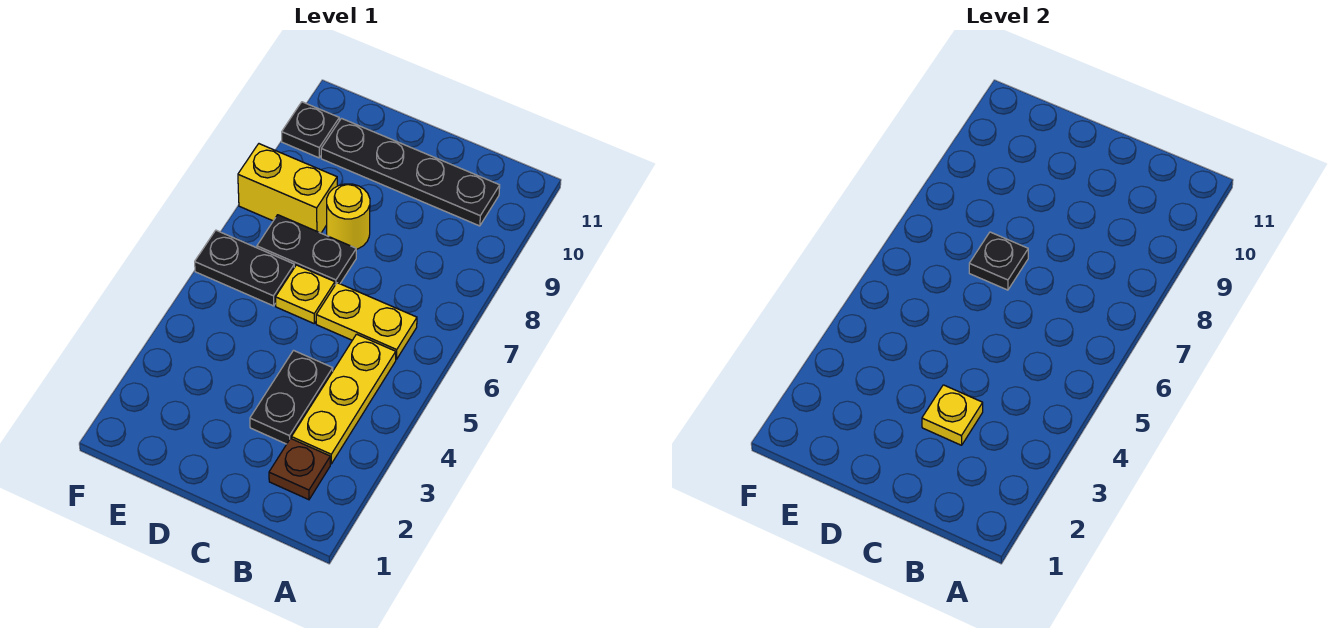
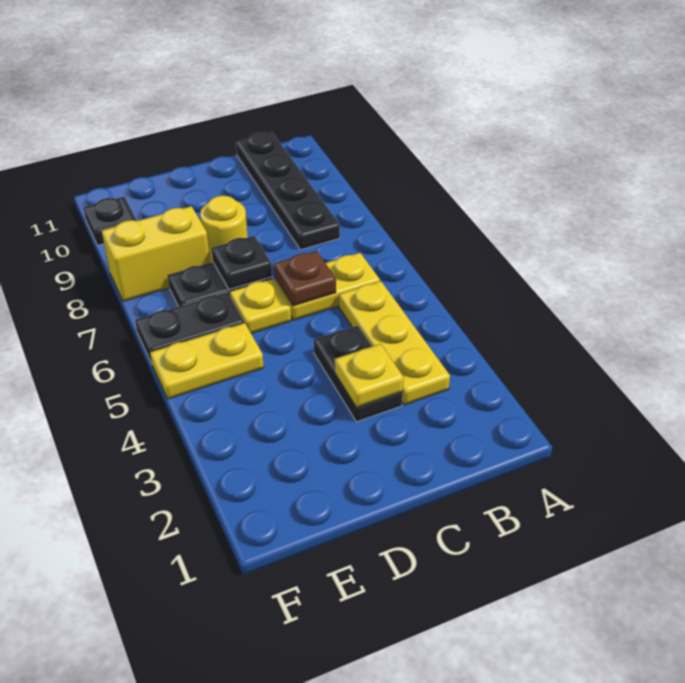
brown 1x1 plate [269,438,330,500] -> brown 1x1 plate moved to [274,251,336,306]
black 1x4 plate [321,118,500,226] -> black 1x4 plate turned to [236,132,340,250]
none -> yellow 1x2 plate [150,323,264,399]

